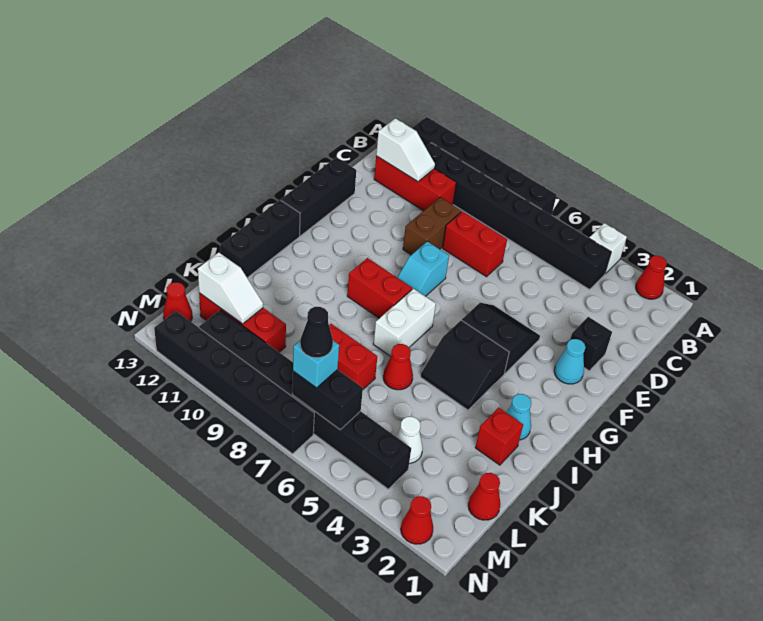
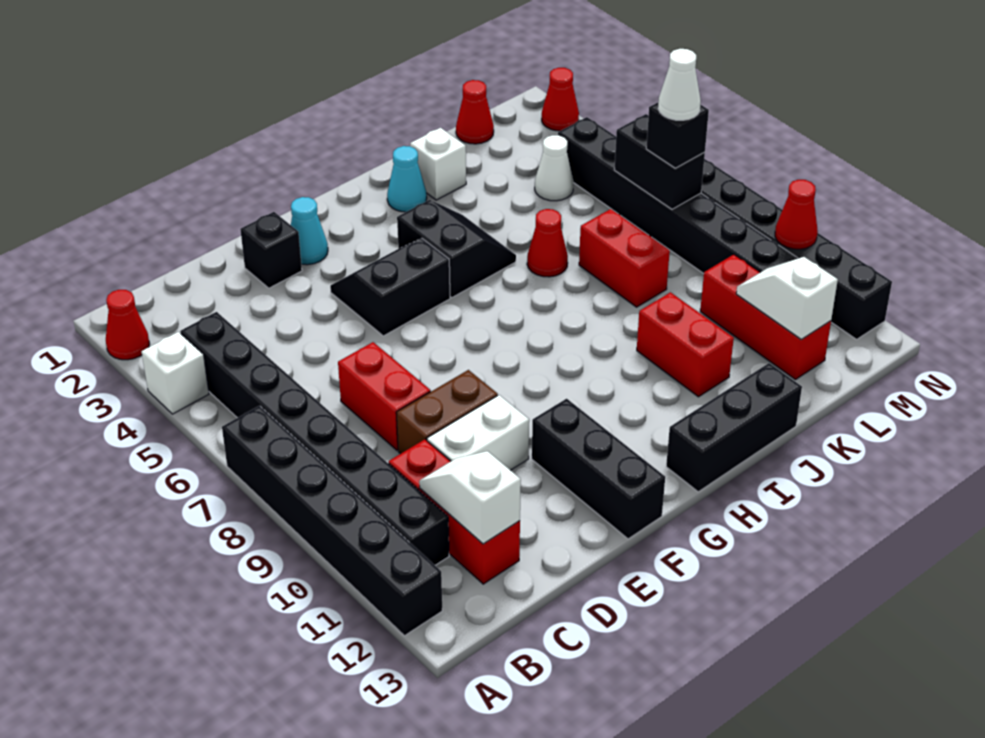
black 1x3 brick [281,157,356,236] -> black 1x3 brick turned to [532,399,665,539]
black 2x2 slope [462,303,540,373] -> black 2x2 slope turned to [330,238,450,336]
cyan 1x2 slope [397,241,449,296] -> none
white 1x2 brick [373,289,436,356] -> white 1x2 brick moved to [427,395,529,470]
red 1x2 brick [347,258,412,318] -> red 1x2 brick moved to [637,292,734,397]
red 1x1 brick [475,408,523,465] -> white 1x1 brick [410,128,466,200]
cyan 1x1 brick [293,341,339,388] -> black 1x1 brick [646,103,709,168]
black 1x1 cone [300,307,333,358] -> white 1x1 cone [658,49,701,120]
red 1x1 cone [163,282,192,322] -> red 1x1 cone moved to [775,180,818,249]

